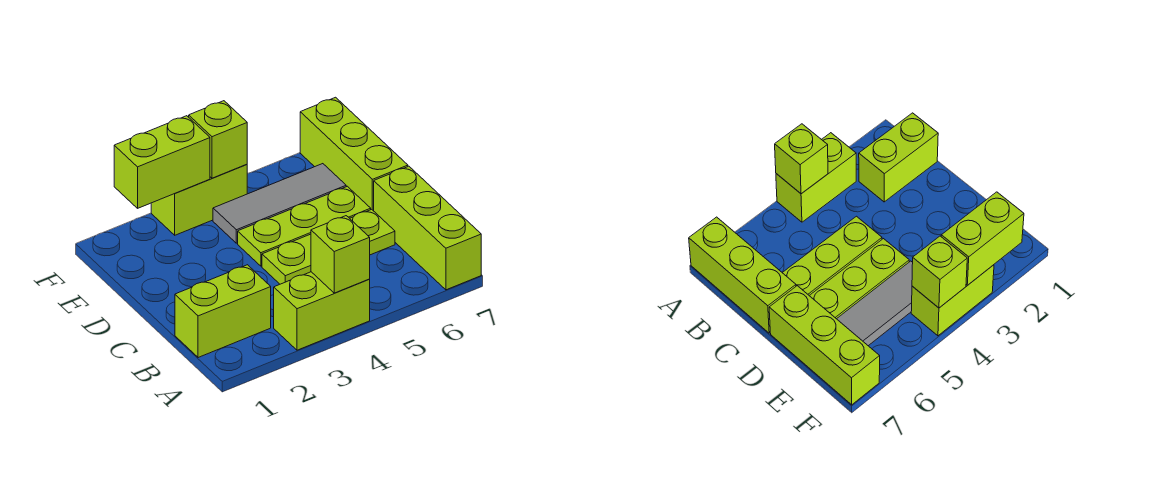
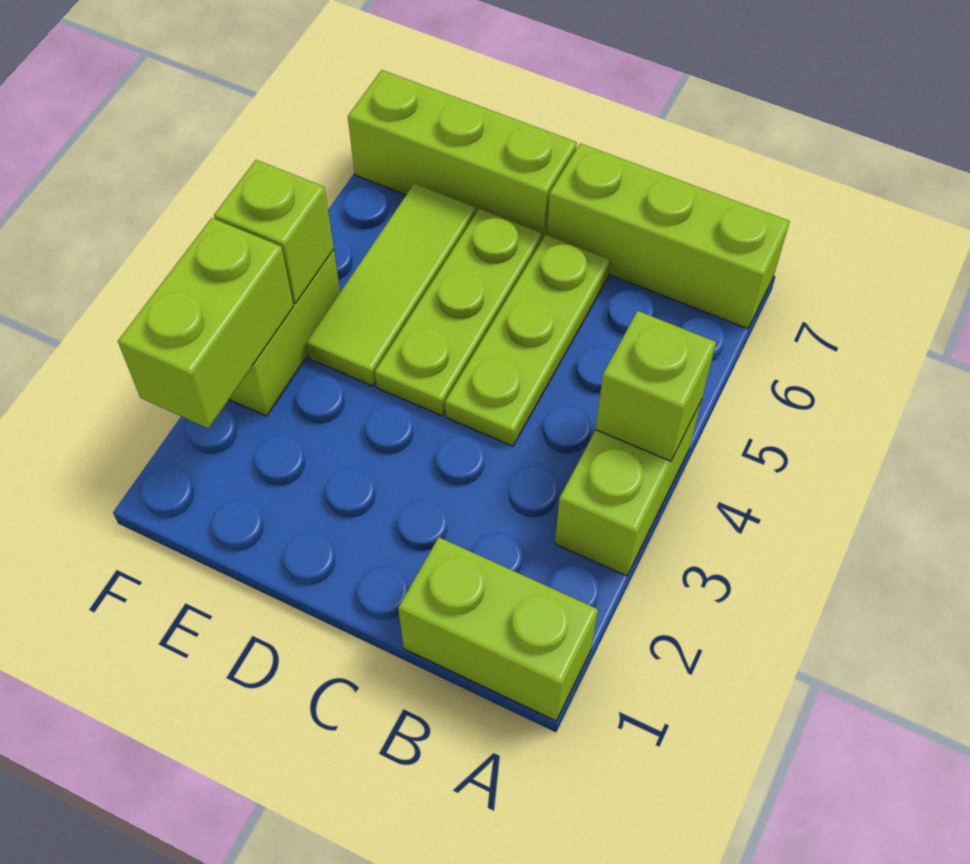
lime 1x2 brick [175,265,271,358] -> lime 1x2 brick turned to [398,537,598,721]
grey 1x3 tile [213,164,346,243] -> lime 1x3 tile [306,183,476,386]

